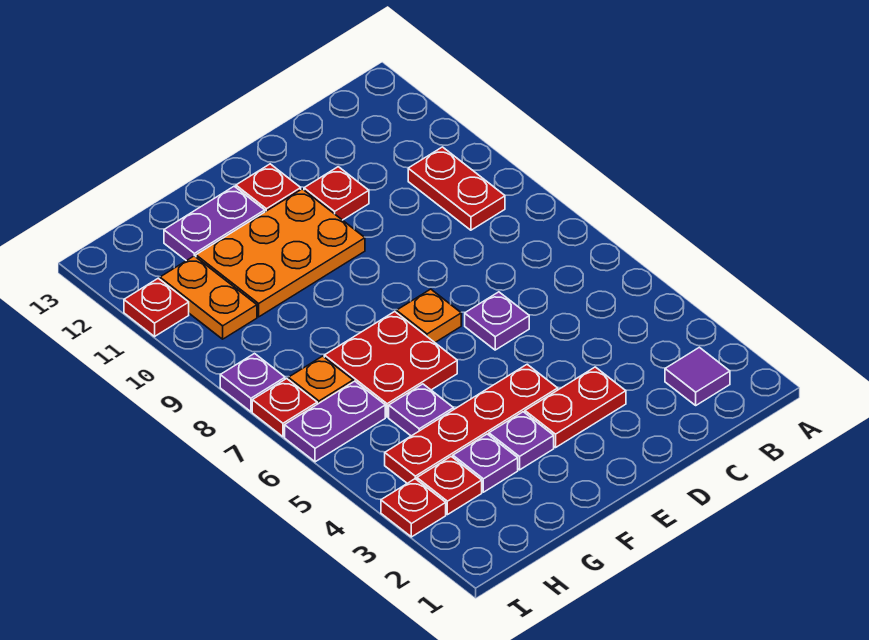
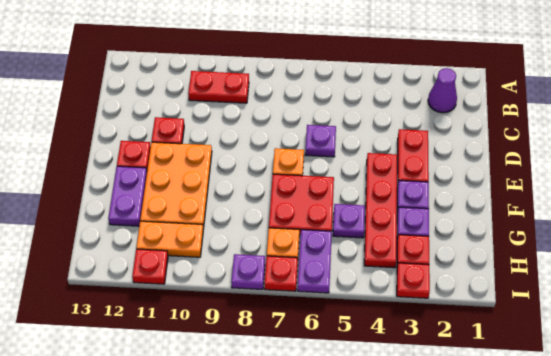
purple 1x1 tile [665,347,730,405] -> purple 1x1 cone [428,68,457,113]

